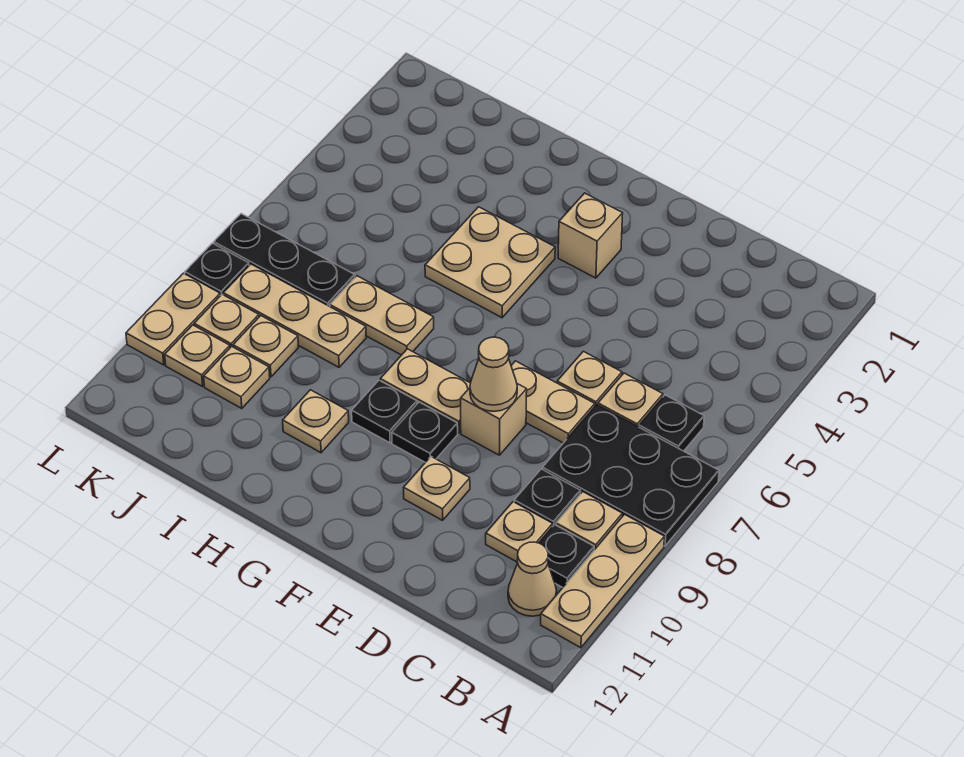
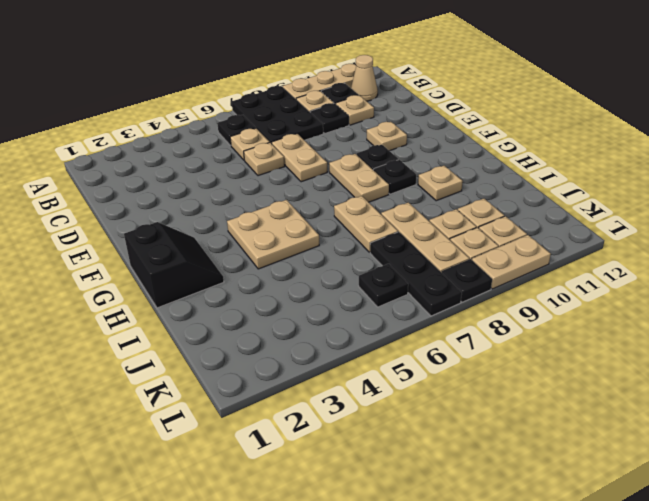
tan 1x1 brick [461,384,527,455] -> none
tan 1x1 cone [470,337,517,411] -> none
tan 1x1 brick [558,193,623,278] -> none
none -> black 2x2 slope [124,222,224,308]
none -> black 1x1 plate [359,264,408,307]

